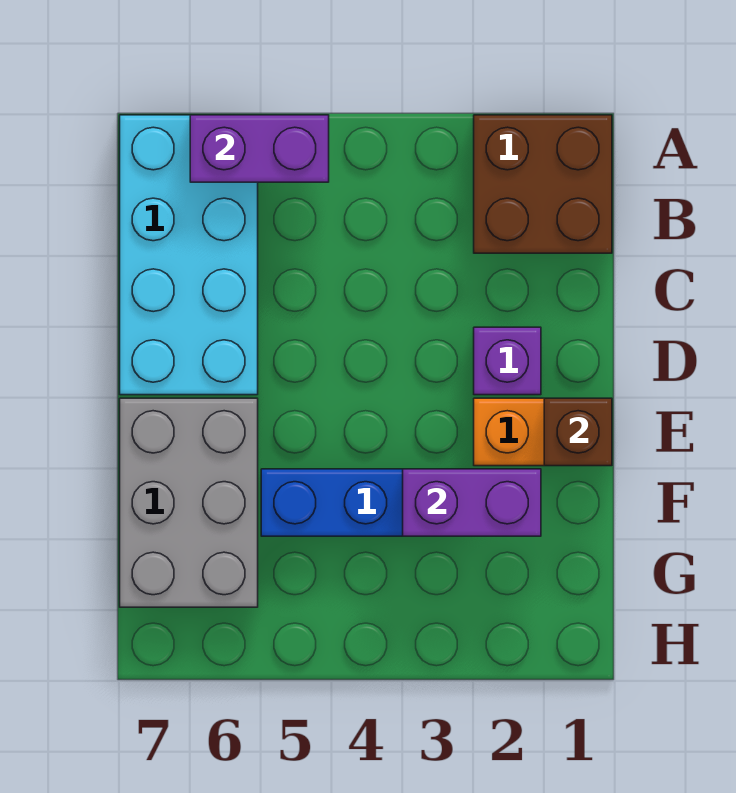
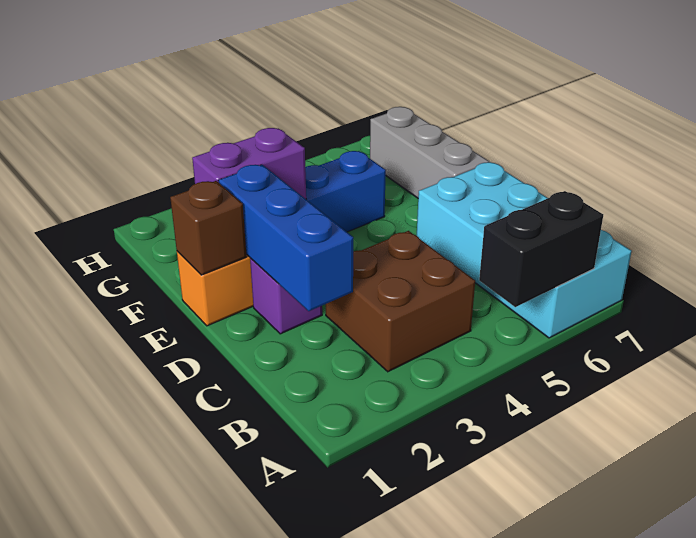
brown 2x2 brick [474,115,612,253] -> brown 2x2 brick moved to [326,231,475,372]
purple 1x2 brick [190,115,329,182] -> black 1x2 brick [479,191,603,307]
none -> blue 1x3 brick [218,165,353,311]
grey 2x3 brick [120,398,258,607] -> grey 1x3 brick [370,107,489,198]

